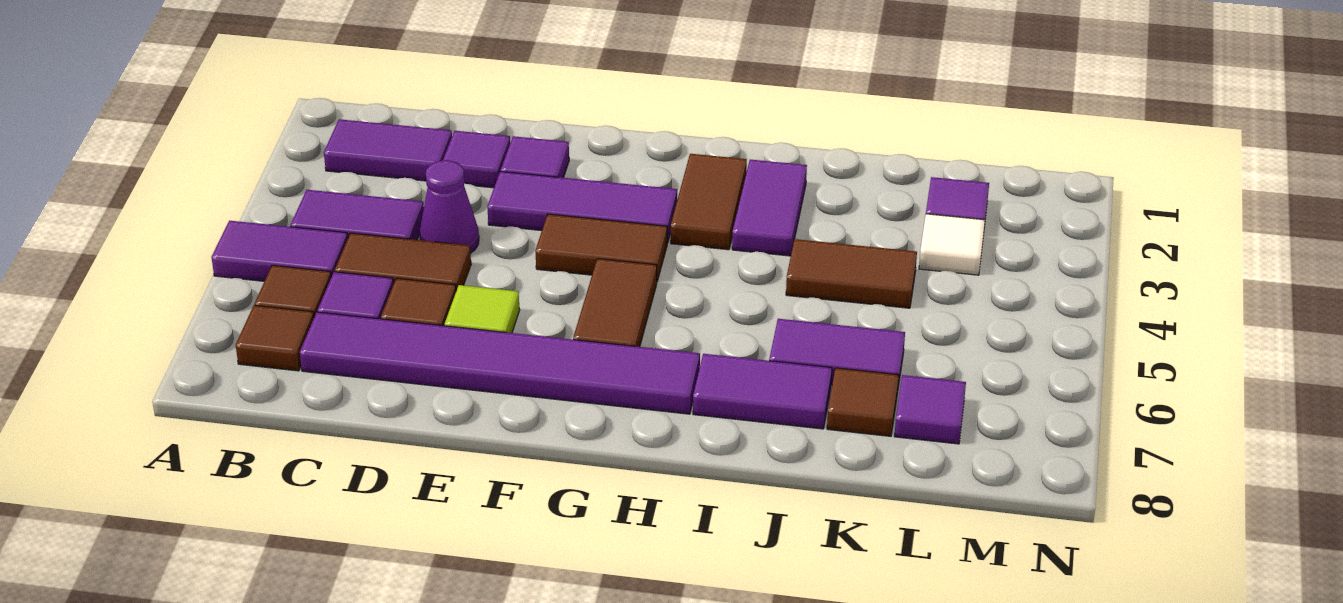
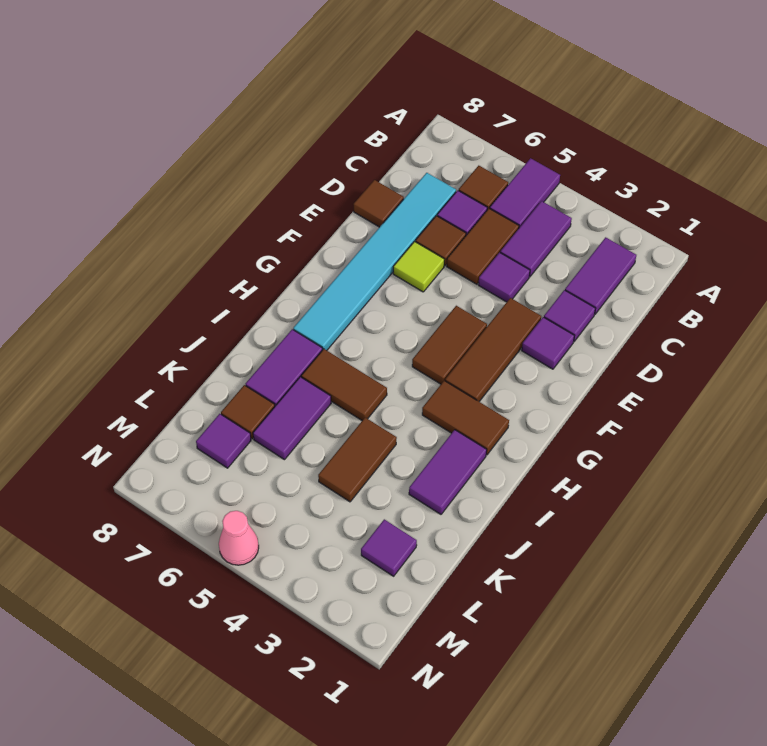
brown 1x1 tile [236,305,314,371] -> brown 1x1 tile moved to [354,180,404,227]
purple 1x6 tile [300,312,700,414] -> cyan 1x6 tile [293,173,456,350]
purple 1x1 cone [419,160,479,253] -> purple 1x1 tile [478,252,530,302]
purple 1x3 tile [487,171,677,243] -> brown 1x3 tile [445,298,541,402]
brown 1x2 tile [573,259,657,347] -> brown 1x2 tile moved to [301,349,387,420]
purple 1x2 tile [732,160,807,256] -> purple 1x2 tile turned to [409,430,487,514]
white 1x1 tile [919,214,985,275] -> none
none -> pink 1x1 cone [219,511,259,565]

